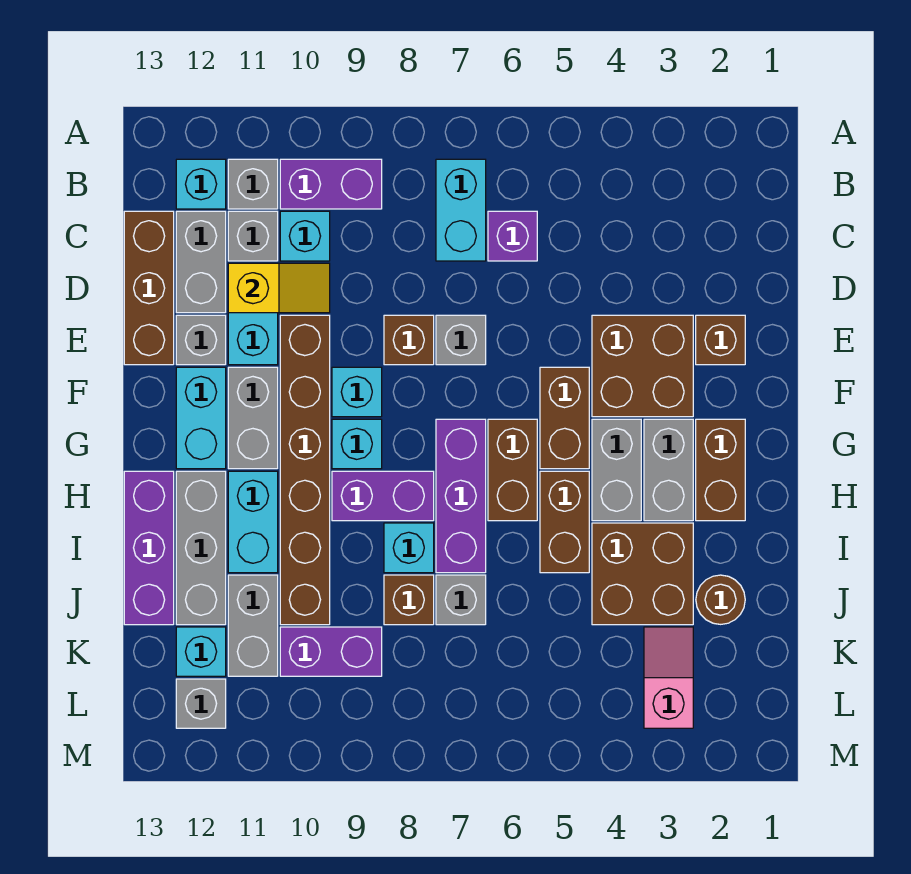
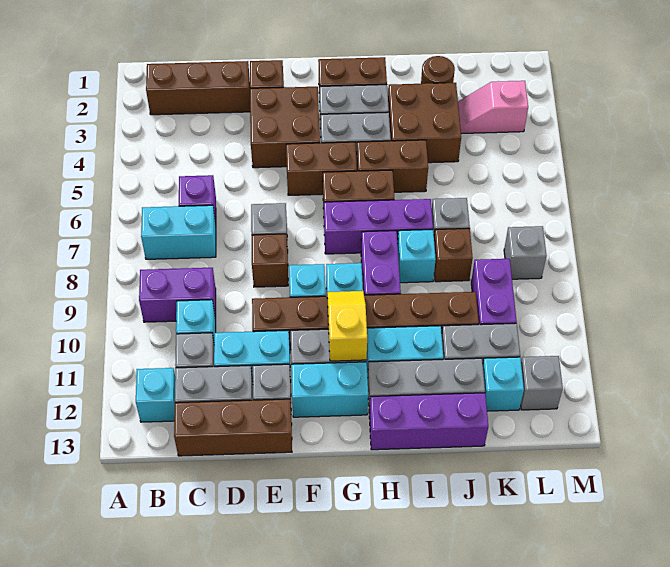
none -> brown 1x3 brick [146,61,250,115]
purple 1x2 brick [280,159,382,209] -> purple 1x2 brick turned to [139,268,216,322]
grey 1x1 brick [228,159,278,209] -> grey 1x1 brick moved to [504,226,547,279]
yellow 1x2 slope [228,263,330,313] -> yellow 1x2 slope moved to [327,291,367,361]

